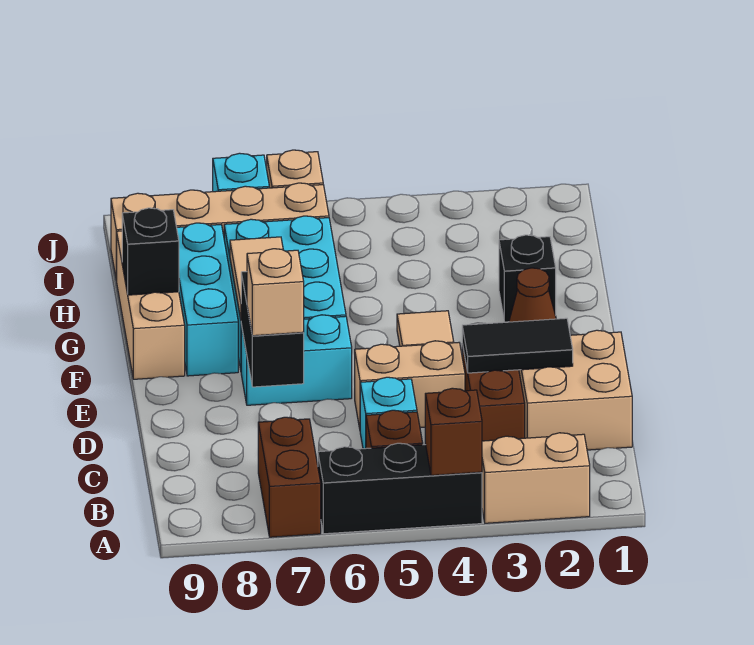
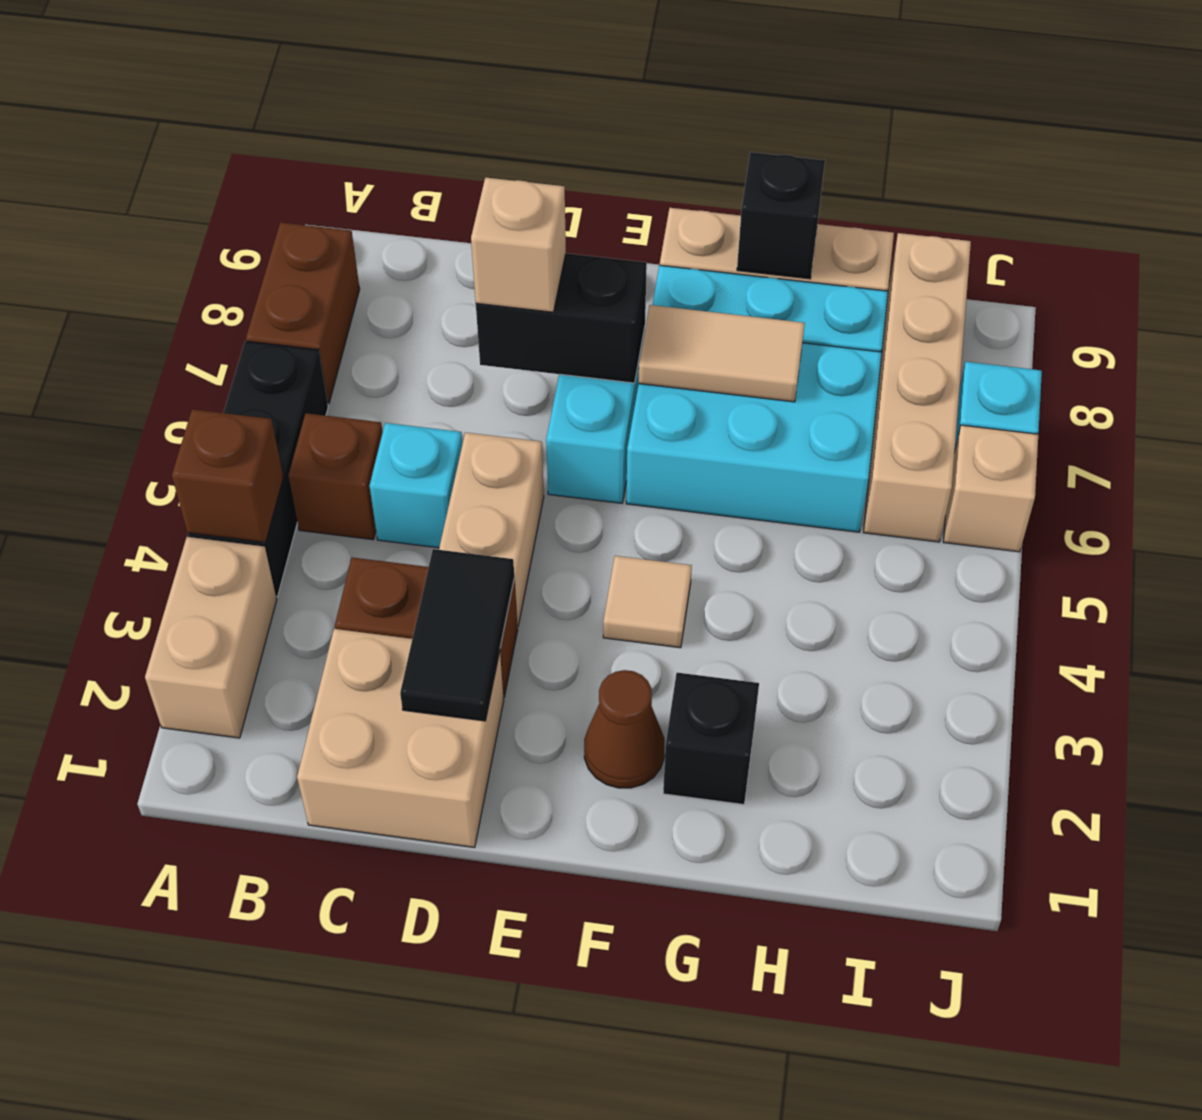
brown 1x2 brick [258,417,321,537] -> brown 1x2 brick turned to [246,222,360,404]

